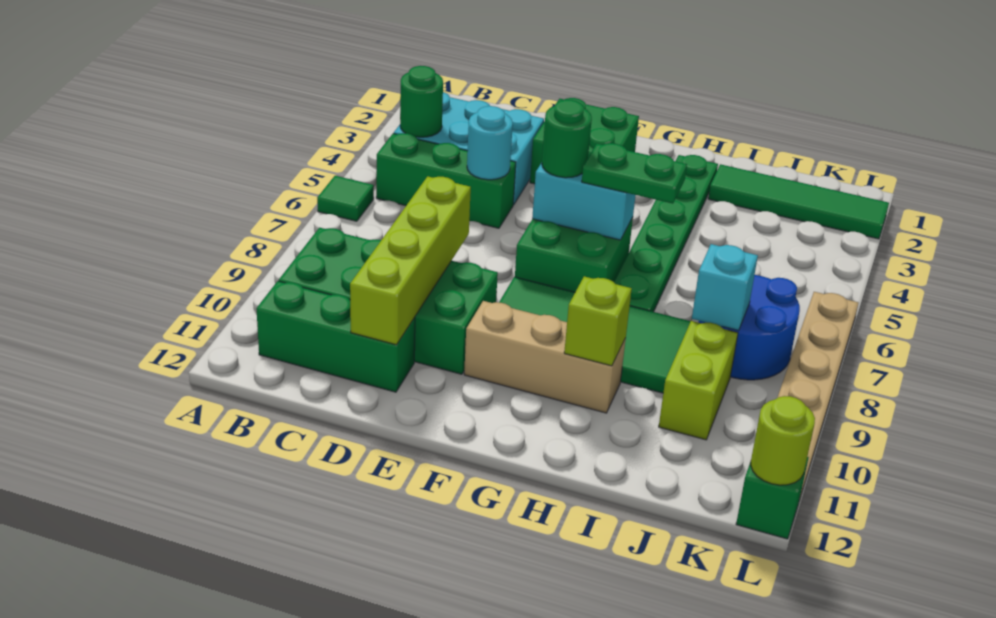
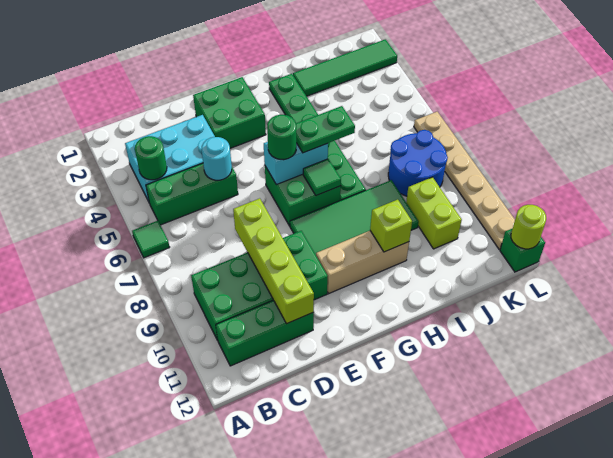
none -> green 1x1 tile [303,159,341,195]
cyan 1x1 brick [692,244,758,330] -> none

